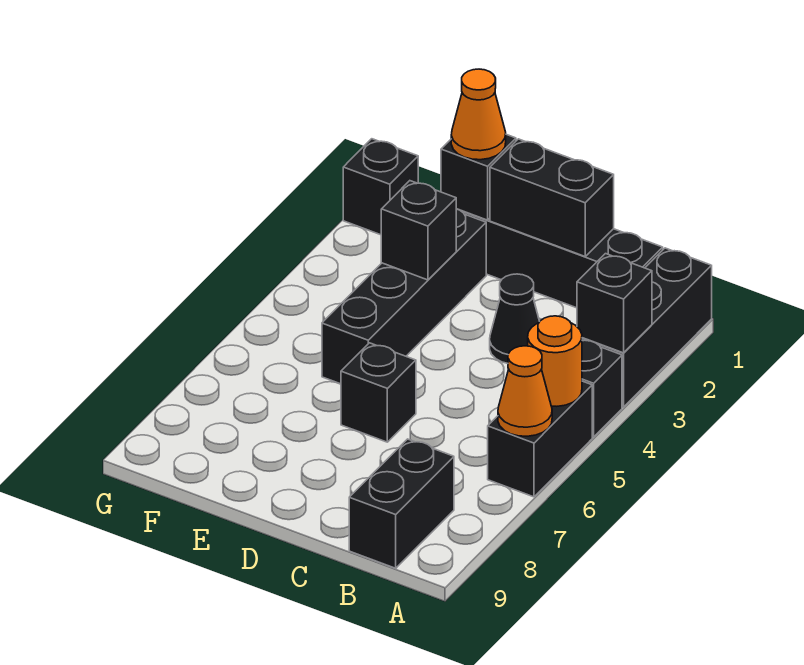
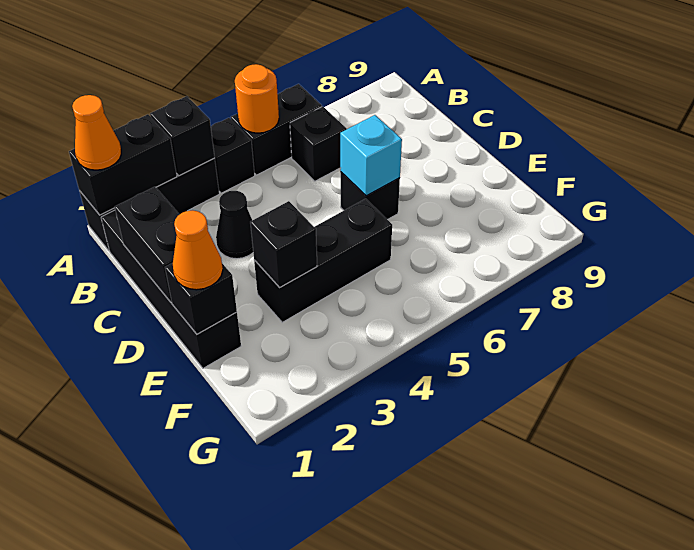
orange 1x1 cone [498,346,552,436] -> orange 1x1 cone moved to [72,95,121,170]
black 1x2 brick [349,439,454,568] -> black 1x2 brick moved to [69,114,177,215]
none -> cyan 1x1 brick [340,115,402,196]
black 1x4 brick [322,209,486,384] -> black 1x3 brick [254,199,392,322]
black 1x1 brick [343,139,418,235] -> black 1x1 brick moved to [290,106,347,181]

